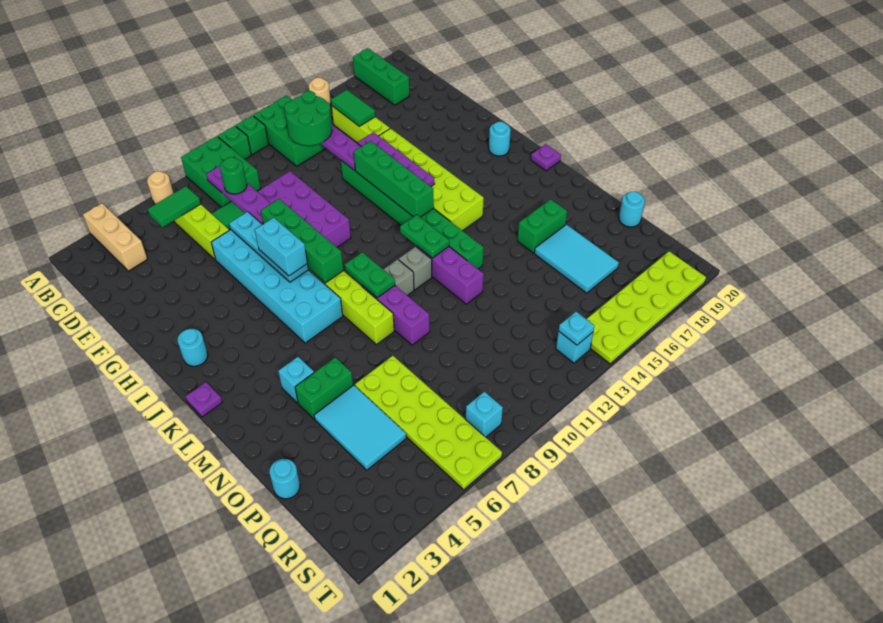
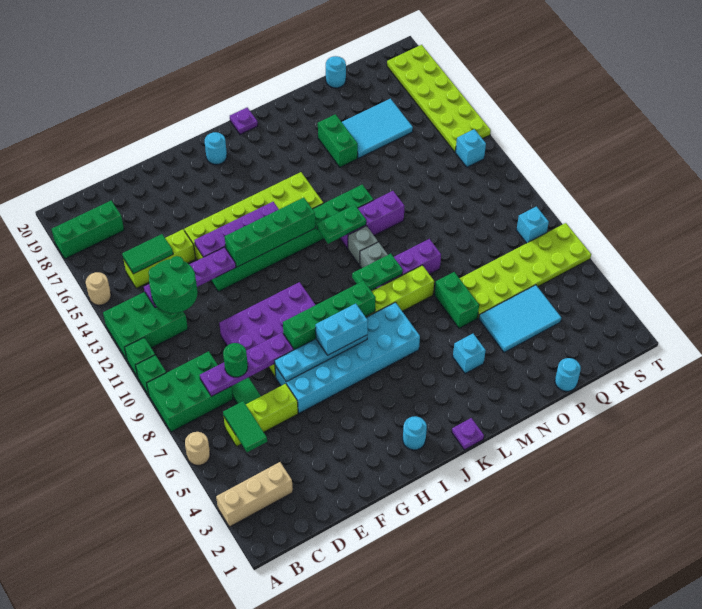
green 1x2 brick [295,357,353,419] -> green 1x2 brick moved to [435,272,479,328]
cyan 1x1 plate [559,312,594,345] -> none

